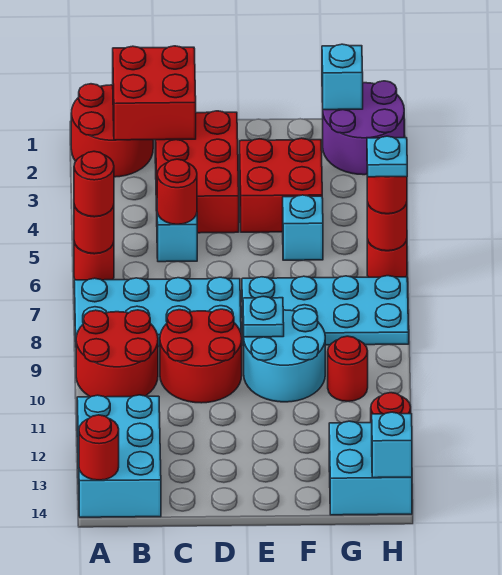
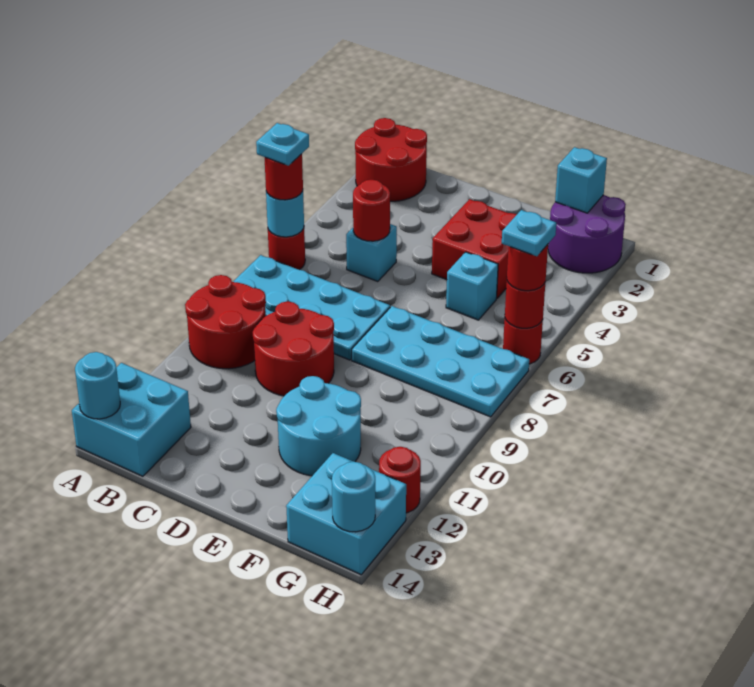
red 1x1 round brick [74,205,114,254] -> cyan 1x1 round brick [266,191,304,237]
cyan 2x3 brick [77,395,161,517] -> cyan 2x2 brick [72,363,191,476]
red 1x1 round brick [79,415,119,480] -> cyan 1x1 round brick [75,352,120,419]
red 2x2 brick [113,46,196,140] -> none
red 2x3 brick [155,111,239,233] -> none
cyan 2x2 round brick [244,308,325,402] -> cyan 2x2 round brick moved to [276,376,361,476]
cyan 1x1 plate [243,296,284,337] -> cyan 1x1 plate moved to [256,123,309,166]
red 1x1 round brick [328,336,368,401] -> none
cyan 1x1 brick [372,412,412,478] -> cyan 1x1 round brick [332,462,375,532]

